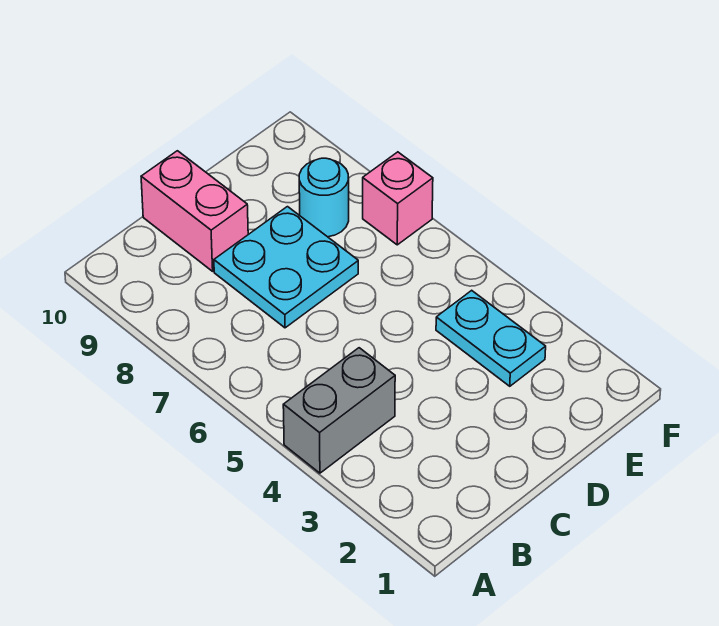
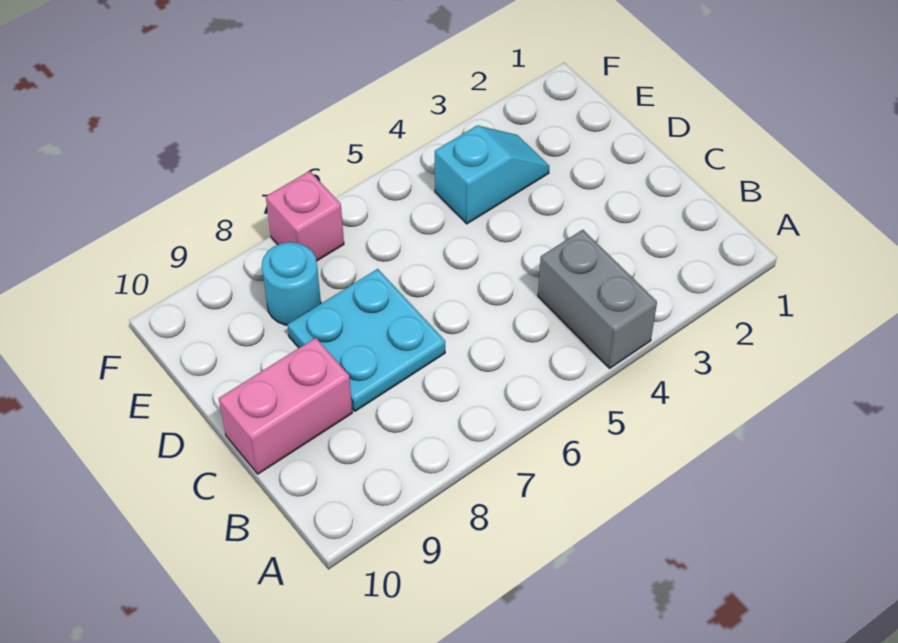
cyan 1x2 plate [436,290,546,386] -> cyan 1x2 slope [435,125,549,224]

